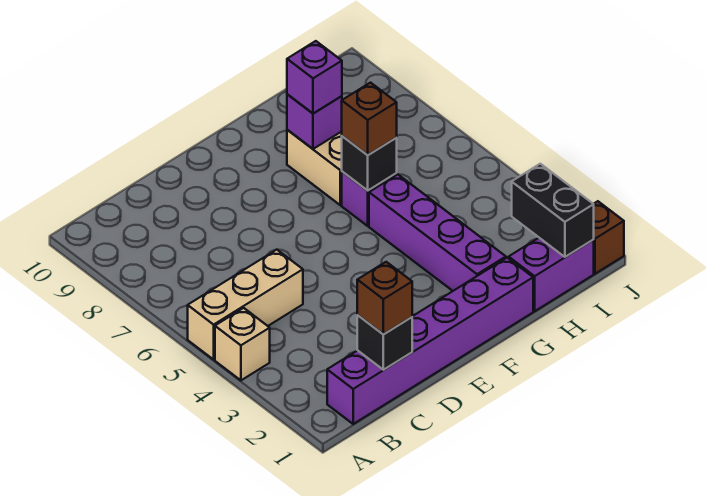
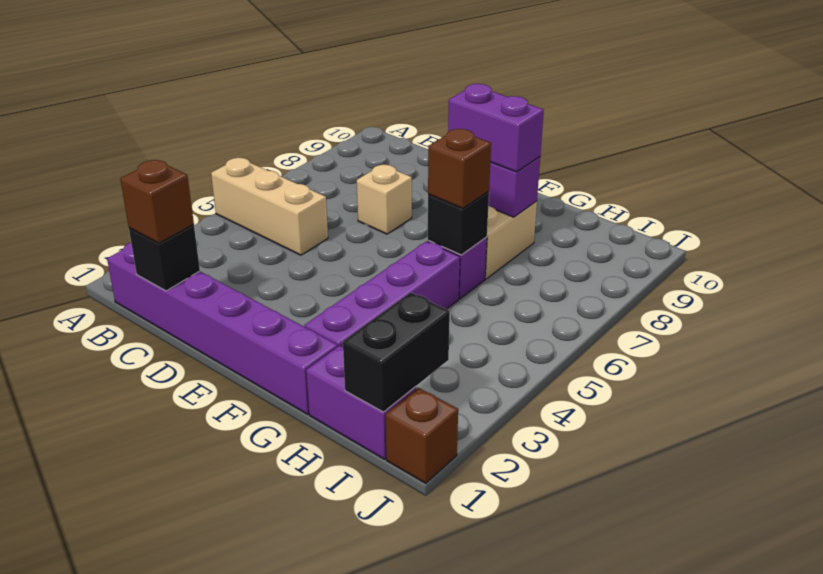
tan 1x1 brick [215,308,270,380] -> tan 1x1 brick moved to [357,165,412,234]
purple 1x1 brick [287,41,342,114] -> purple 1x2 brick [448,84,544,172]

